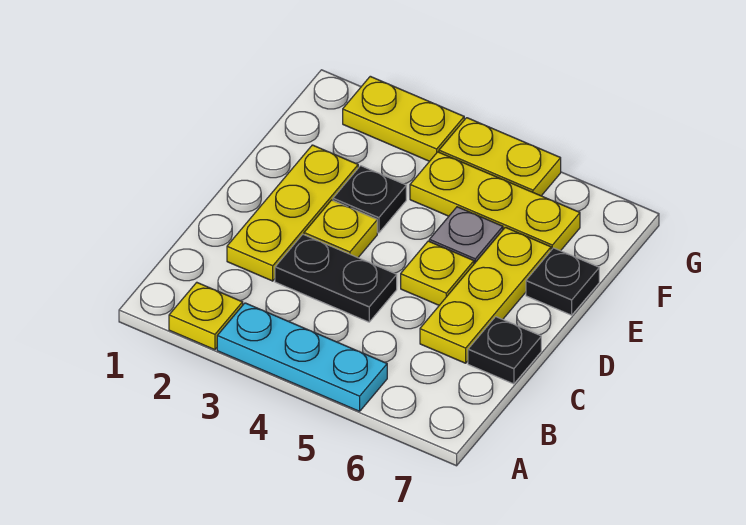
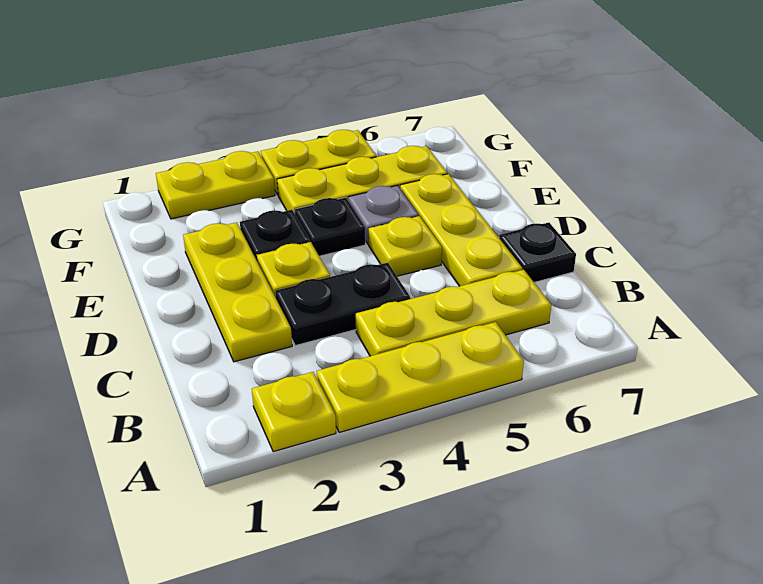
cyan 1x3 plate [217,303,387,411] -> yellow 1x3 plate [317,322,524,432]
none -> yellow 1x3 plate [356,270,551,356]
black 1x1 plate [526,248,599,315] -> black 1x1 plate moved to [295,197,365,256]

